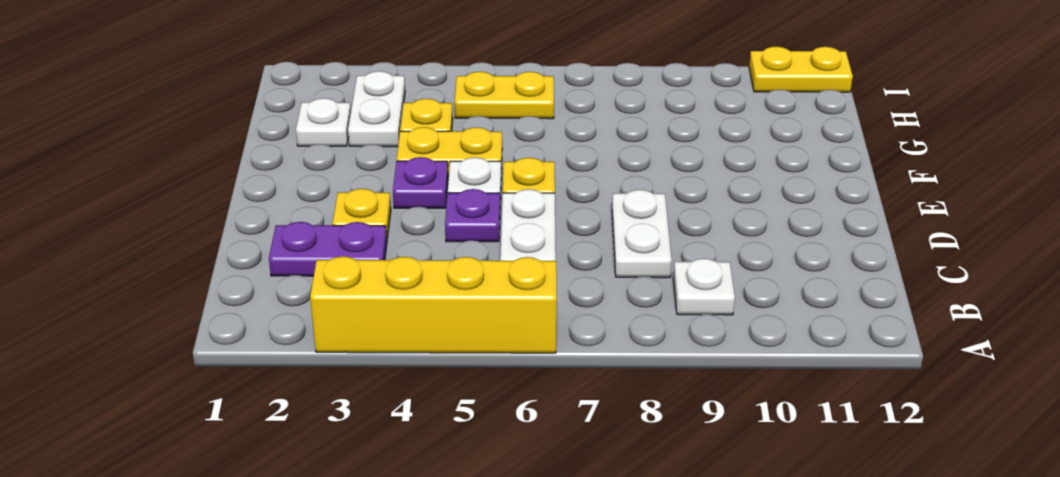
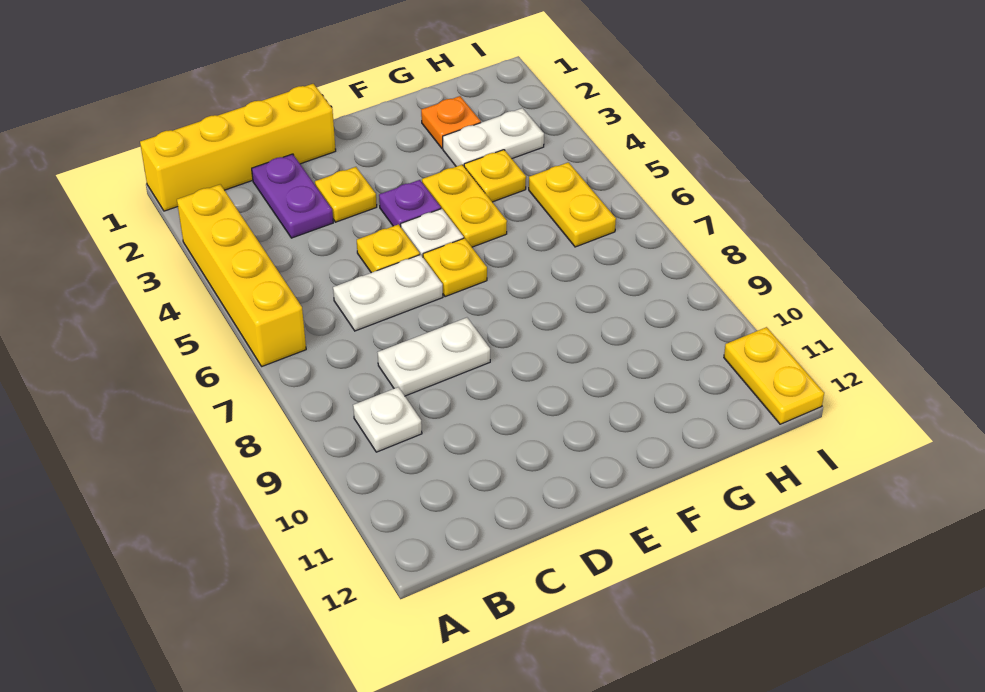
none -> yellow 1x4 brick [140,84,336,211]
purple 1x1 plate [445,189,500,242] -> yellow 1x1 plate [357,224,420,273]
white 1x1 plate [296,98,351,146] -> orange 1x1 plate [421,96,481,148]

